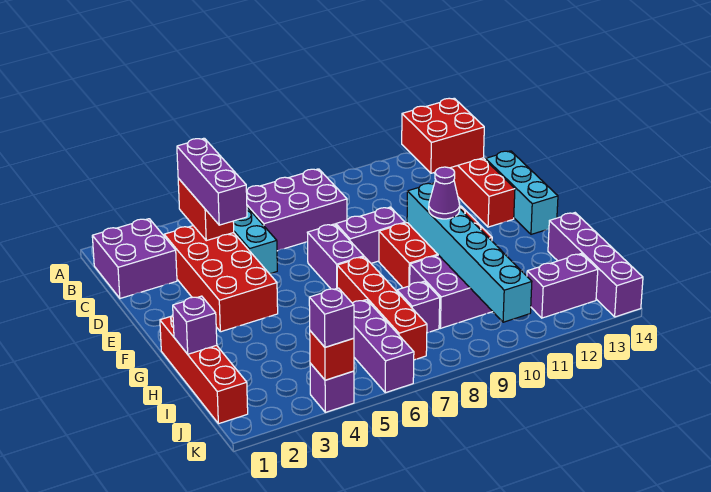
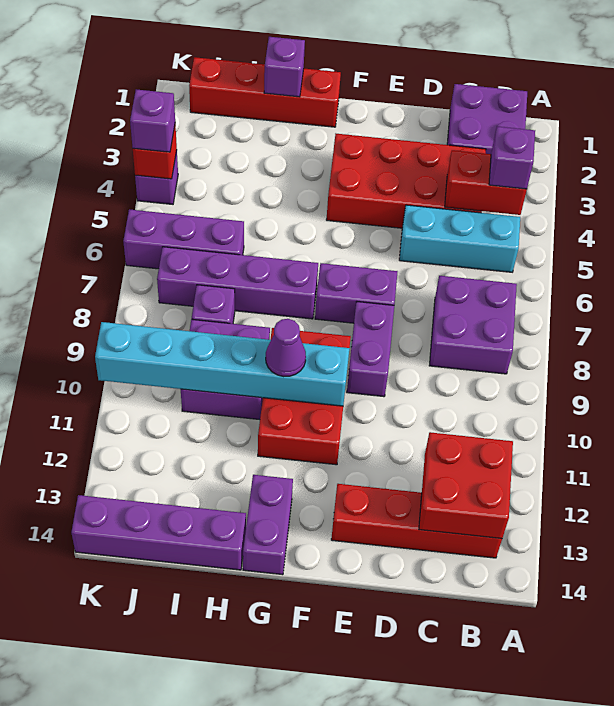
purple 1x3 brick [177,138,247,225] -> purple 1x1 brick [489,126,535,189]
purple 2x3 brick [246,169,347,251] -> purple 2x2 brick [429,276,517,374]
cyan 1x3 brick [485,151,558,234] -> none
red 1x4 brick [337,257,427,360] -> purple 1x4 brick [157,247,318,319]
purple 1x2 brick [527,254,598,318] -> purple 1x2 brick moved to [243,475,293,575]

